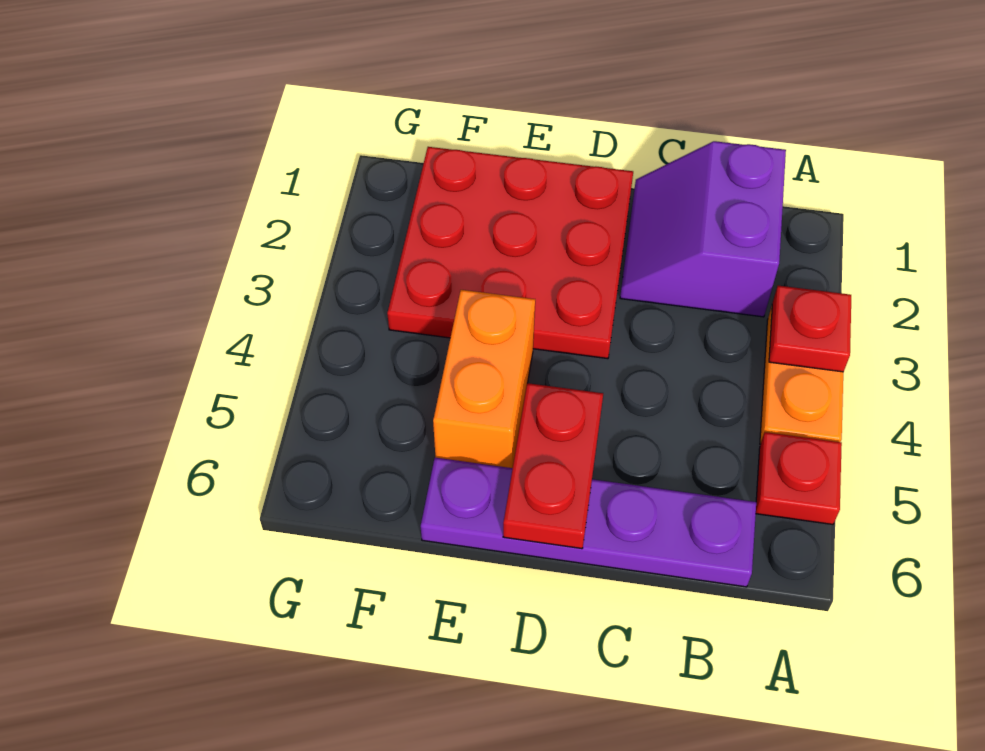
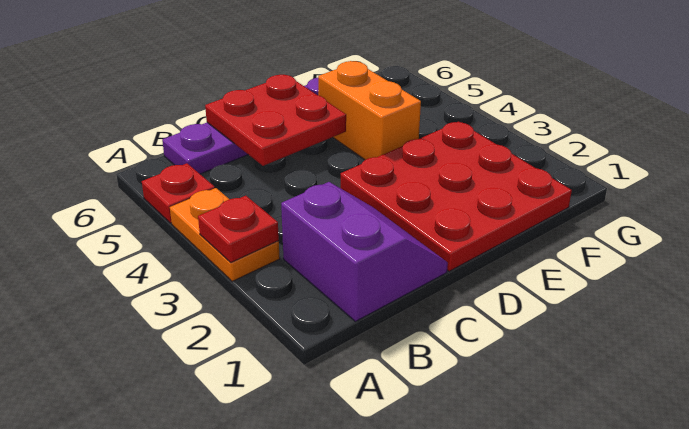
red 1x2 plate [503,383,603,549] -> red 2x2 plate [205,75,346,166]

